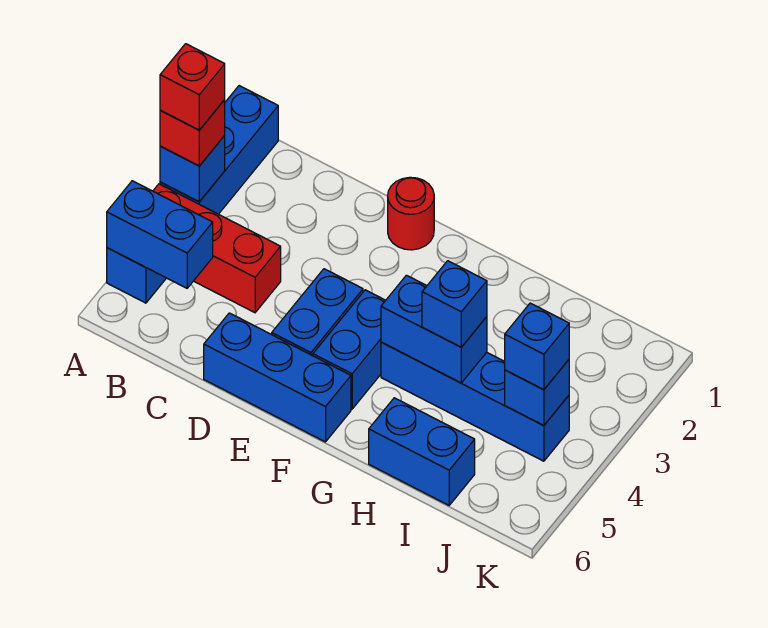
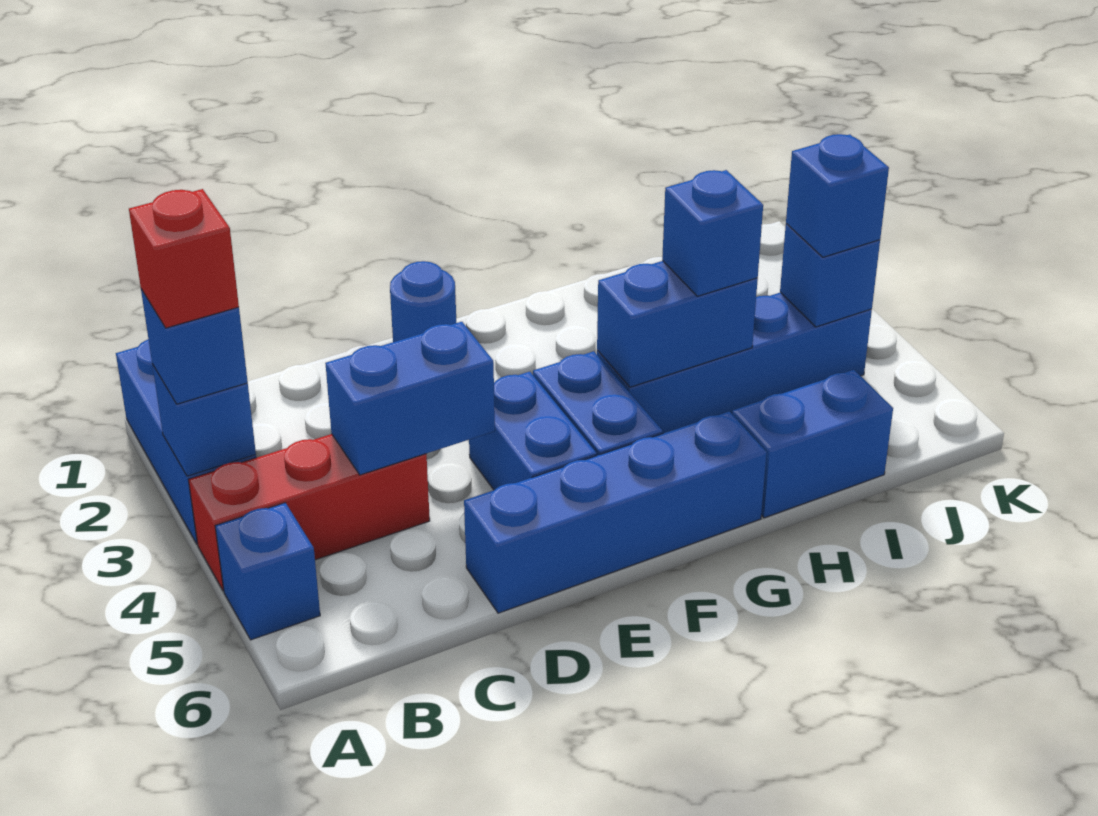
red 1x1 brick [160,100,225,166] -> blue 1x1 brick [141,289,248,404]
blue 1x2 brick [107,181,213,288] -> blue 1x2 brick moved to [325,322,495,475]
blue 1x3 brick [204,313,351,442] -> blue 1x4 brick [464,411,767,613]
red 1x1 round brick [388,177,434,250] -> blue 1x1 round brick [390,261,456,342]

